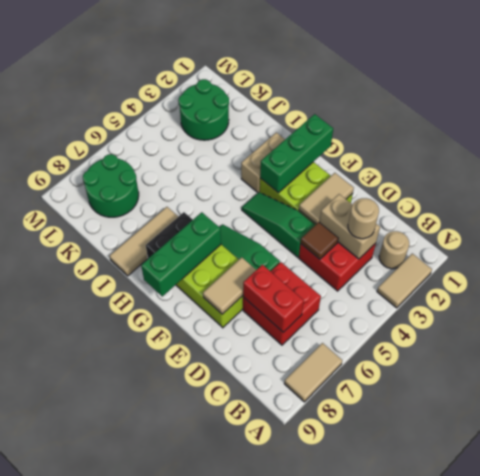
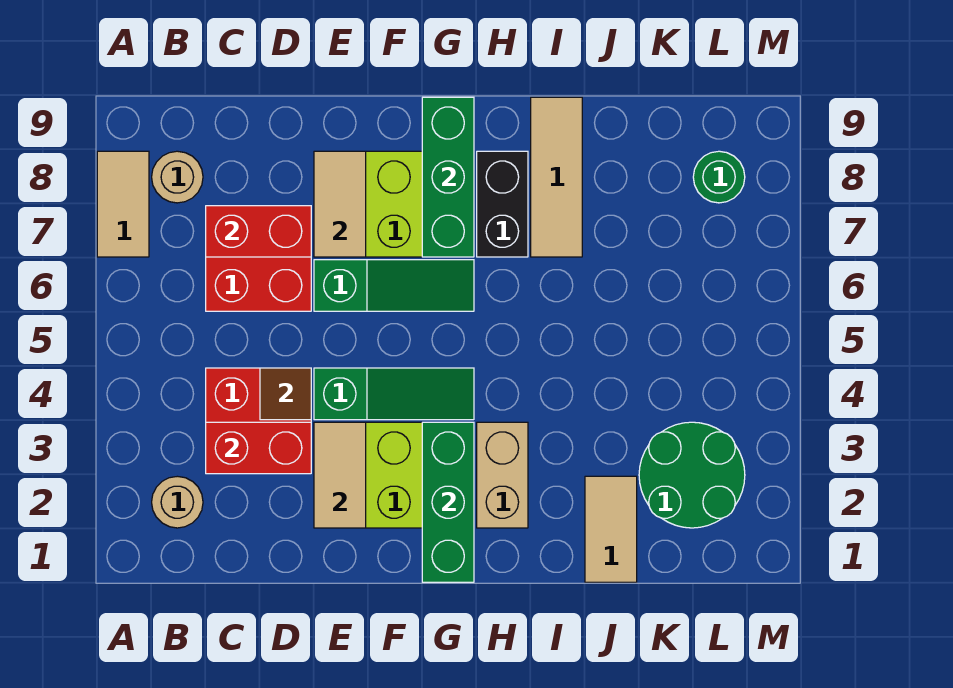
tan 1x2 tile [377,254,432,308] -> tan 1x2 tile moved to [585,476,637,582]
tan 1x2 brick [320,194,380,259] -> red 1x2 brick [206,422,311,474]
tan 1x1 round brick [348,198,379,239] -> tan 1x1 round brick moved to [152,151,203,203]
green 2x2 round brick [83,154,139,217] -> green 1x1 round brick [693,151,745,203]

